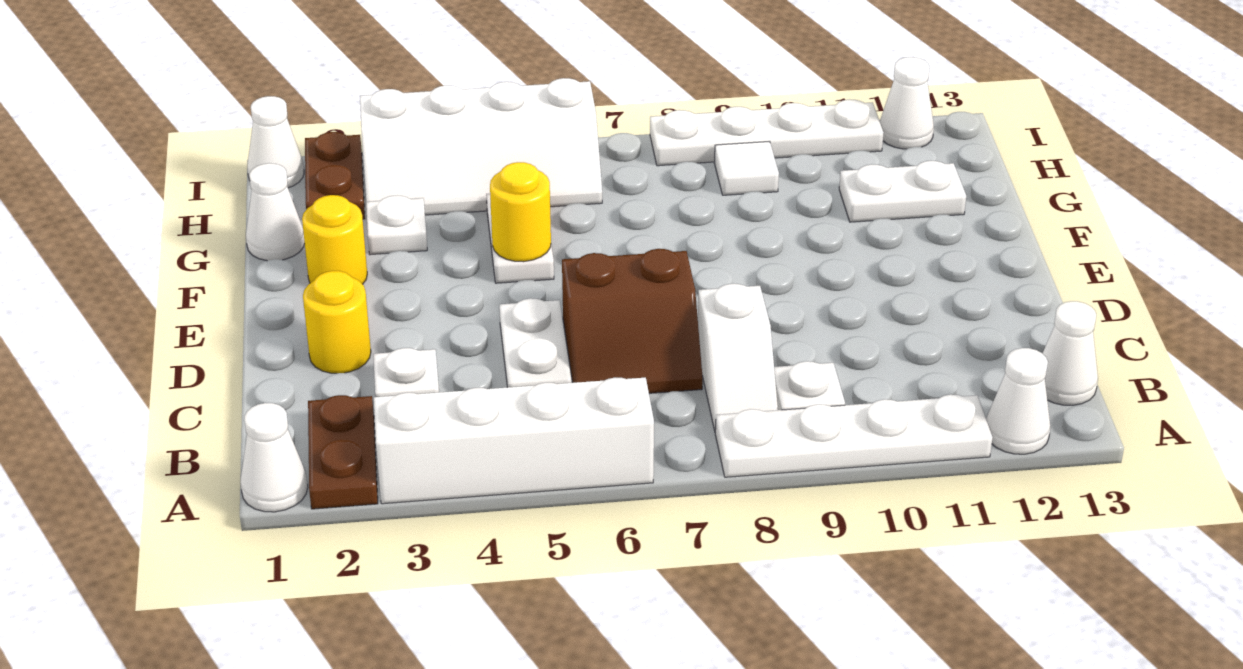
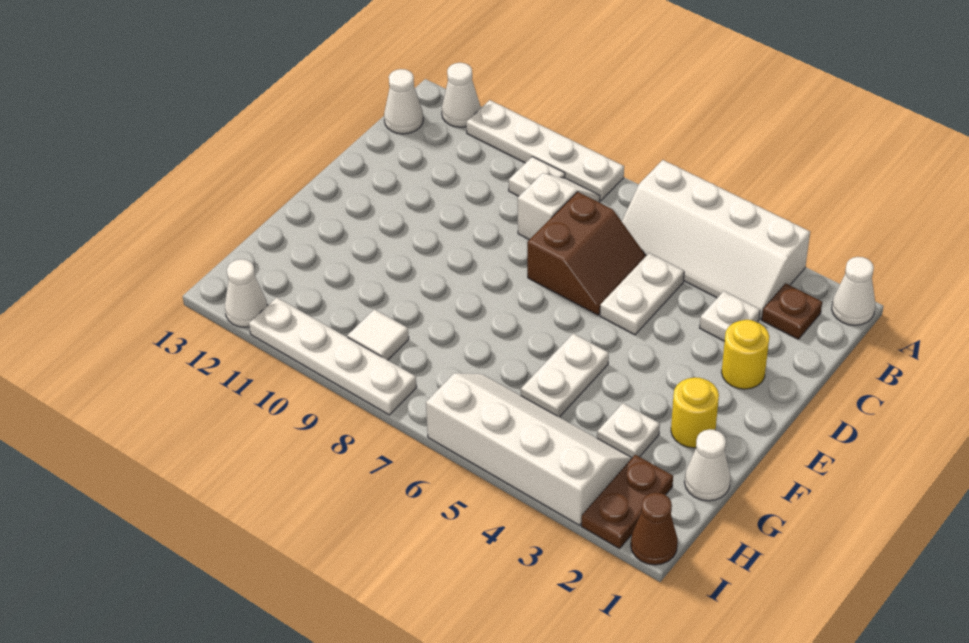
brown 1x2 plate [308,395,378,509] -> brown 1x1 plate [762,284,822,339]
brown 2x2 slope [562,249,703,393] -> brown 2x2 slope turned to [527,192,646,315]
yellow 1x1 round brick [490,162,551,262] -> none
white 1x2 plate [839,161,966,222] -> none
white 1x1 cone [247,96,304,188] -> brown 1x1 cone [631,493,678,565]

